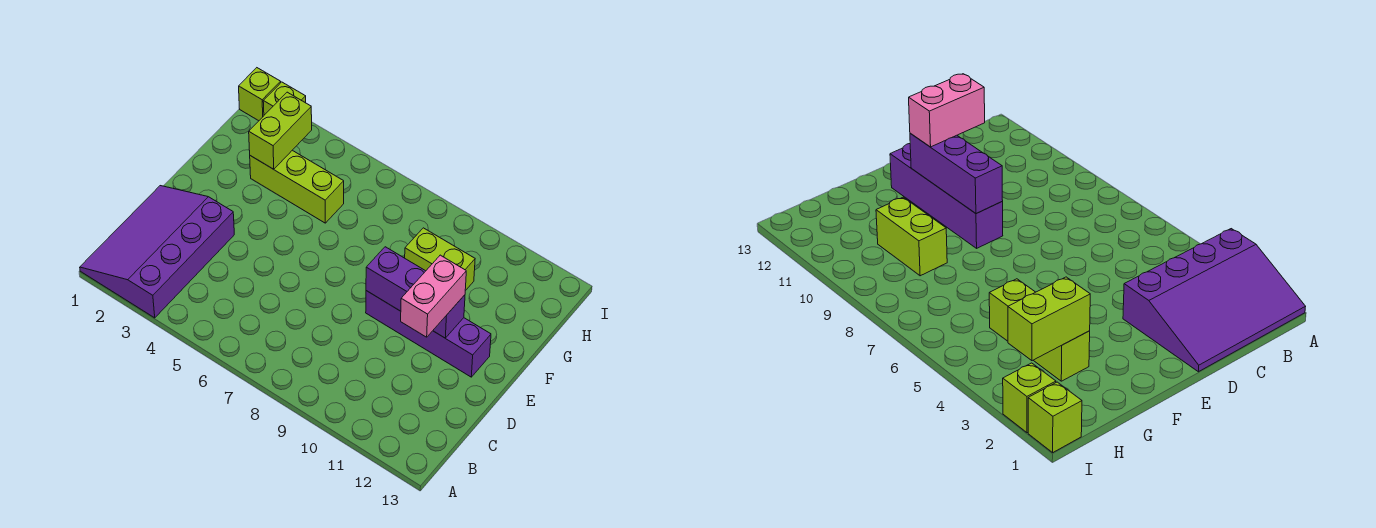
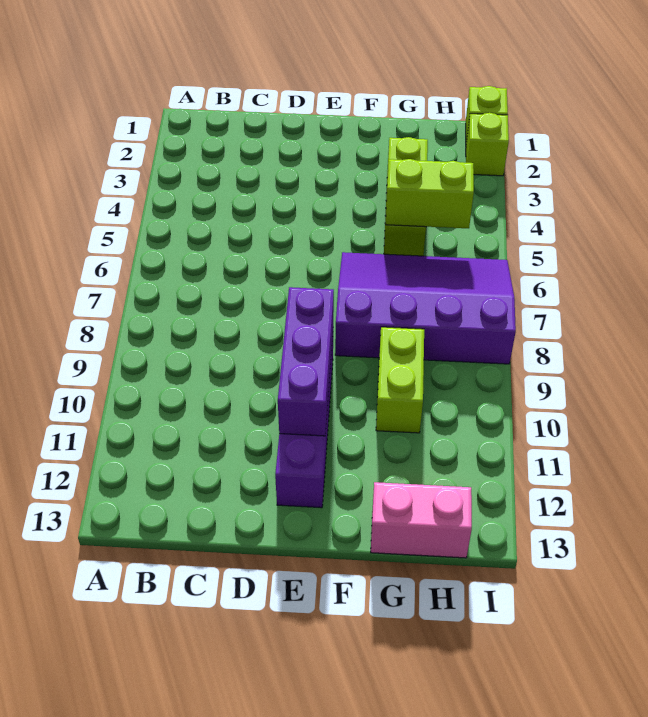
purple 3x4 slope [80,186,234,318] -> purple 3x4 slope moved to [335,252,516,364]
pink 1x2 brick [401,255,466,337] -> pink 1x2 brick moved to [371,482,472,558]
lime 1x2 brick [249,92,312,169] -> lime 1x2 brick moved to [385,159,474,228]

